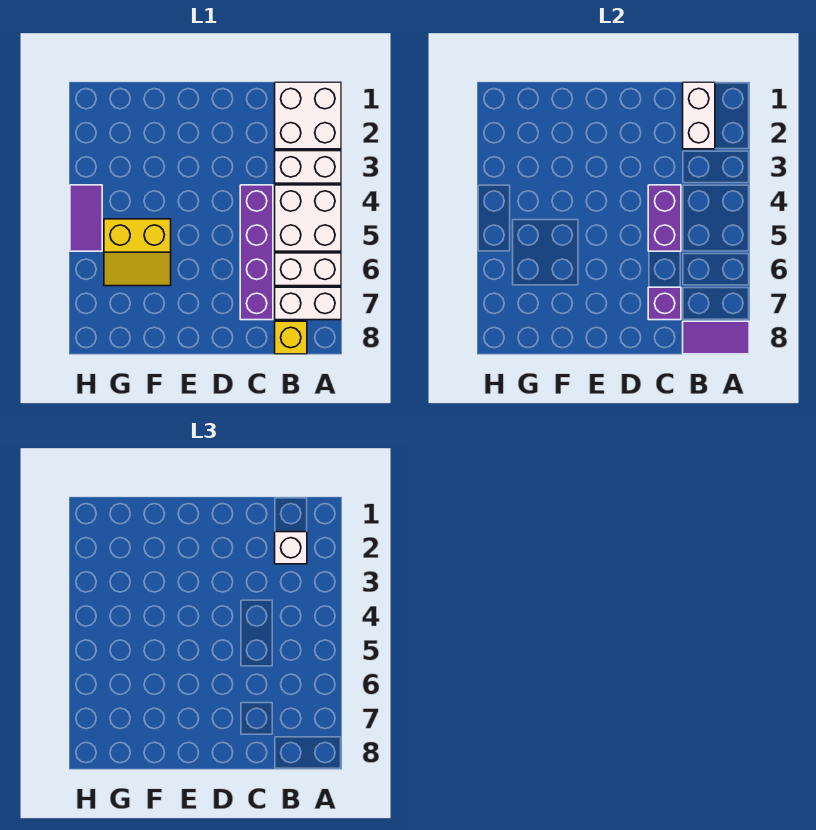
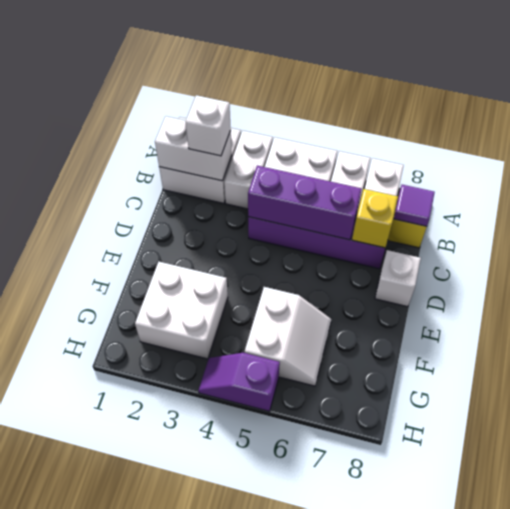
purple 1x2 tile [683,321,749,354] -> purple 1x1 tile [394,185,435,226]
purple 1x2 brick [648,185,681,251] -> purple 1x3 brick [248,166,361,240]
purple 1x1 brick [648,287,681,320] -> yellow 1x1 brick [352,189,398,248]
none -> white 1x1 brick [375,250,421,307]
none -> white 2x2 brick [135,262,228,359]
yellow 2x2 slope [104,219,171,286] -> white 2x2 slope [245,287,331,386]
purple 1x2 tile [70,185,102,251] -> purple 1x2 slope [199,353,280,411]

